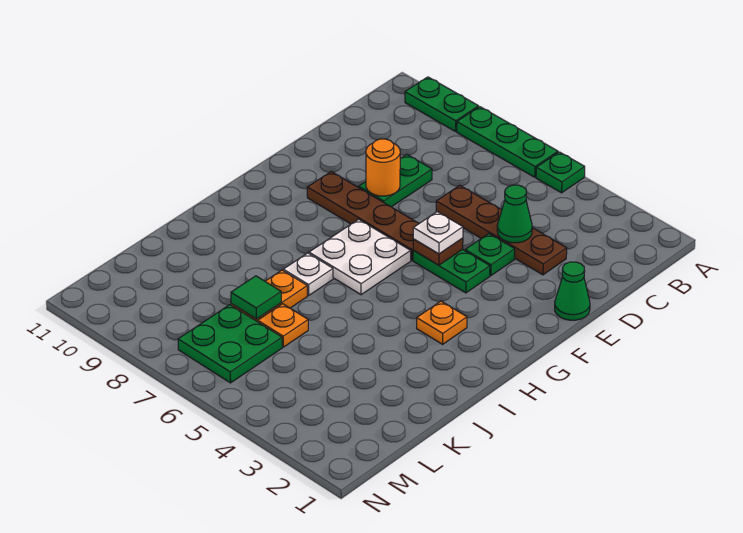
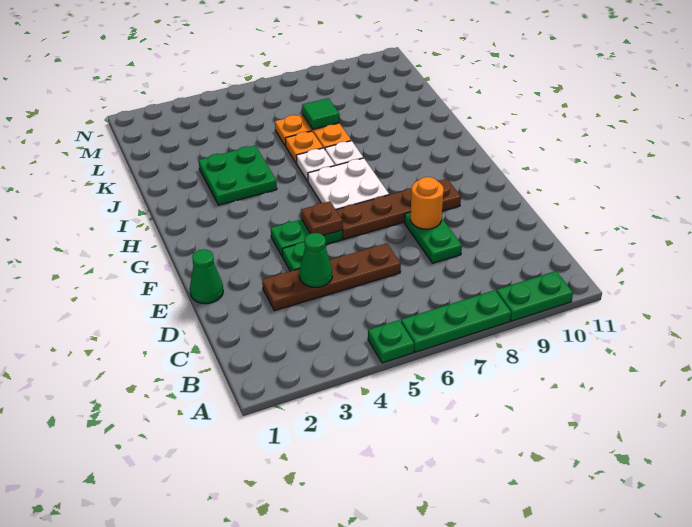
white 1x1 plate [413,212,463,254] -> white 1x1 plate moved to [296,148,335,181]
orange 1x1 plate [417,301,467,344] -> orange 1x1 plate moved to [285,131,323,163]
green 2x2 plate [178,305,282,383] -> green 2x2 plate moved to [198,146,277,205]

